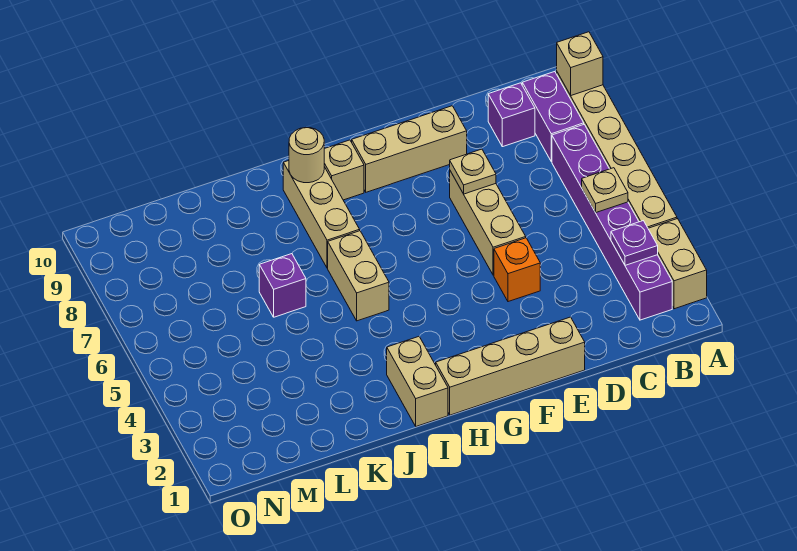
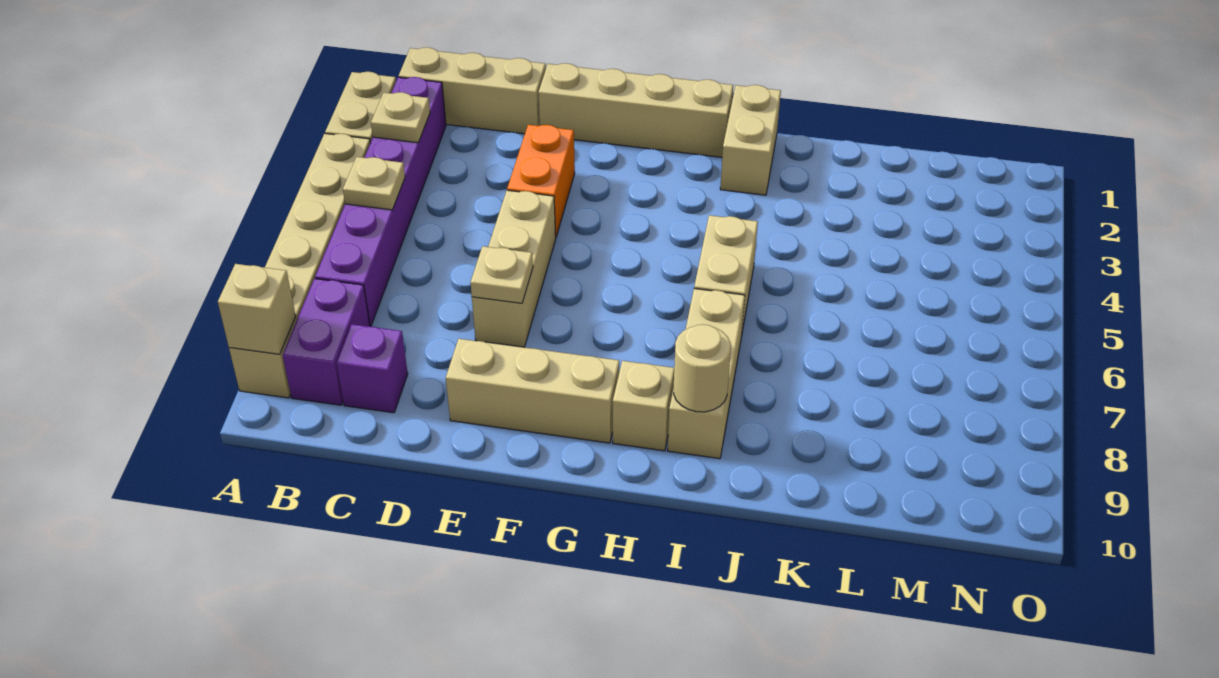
none -> tan 1x3 brick [399,47,546,134]
purple 1x1 plate [611,221,658,265] -> tan 1x1 plate [371,92,430,143]
orange 1x1 brick [494,238,540,302] -> orange 1x2 brick [507,125,575,237]
purple 1x1 brick [259,254,306,317] -> none

